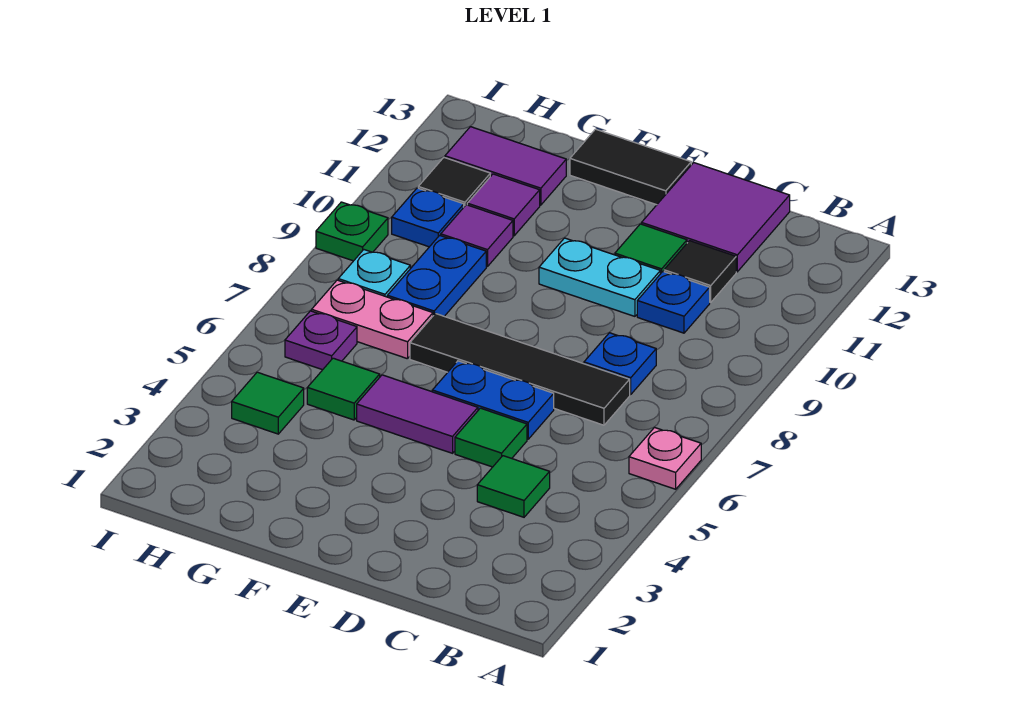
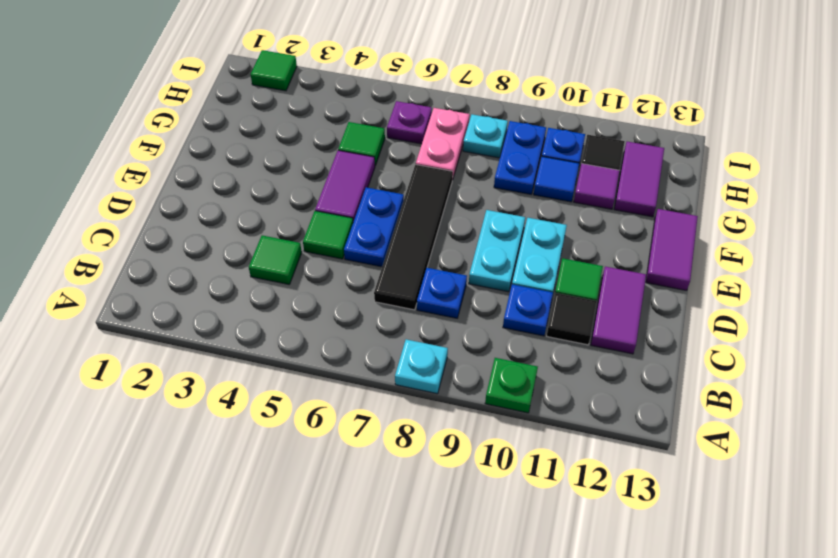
pink 1x1 plate [629,428,701,489] -> none
none -> cyan 1x1 plate [395,339,448,394]
purple 2x2 tile [642,163,790,272] -> purple 1x2 tile [591,267,646,354]
none -> cyan 1x2 plate [469,210,525,292]
black 1x2 tile [570,129,691,205] -> purple 1x2 tile [646,209,698,291]
blue 1x2 plate [387,235,486,316] -> blue 1x2 plate turned to [494,121,546,194]
purple 1x1 tile [441,205,513,267] -> blue 1x1 tile [534,157,579,202]
green 1x1 tile [232,372,304,434] -> green 1x1 tile moved to [251,50,297,91]
green 1x1 plate [316,202,388,261] -> green 1x1 plate moved to [485,358,538,413]

